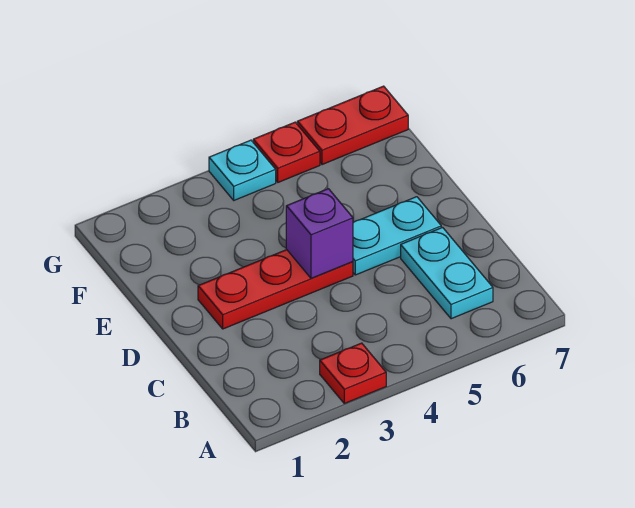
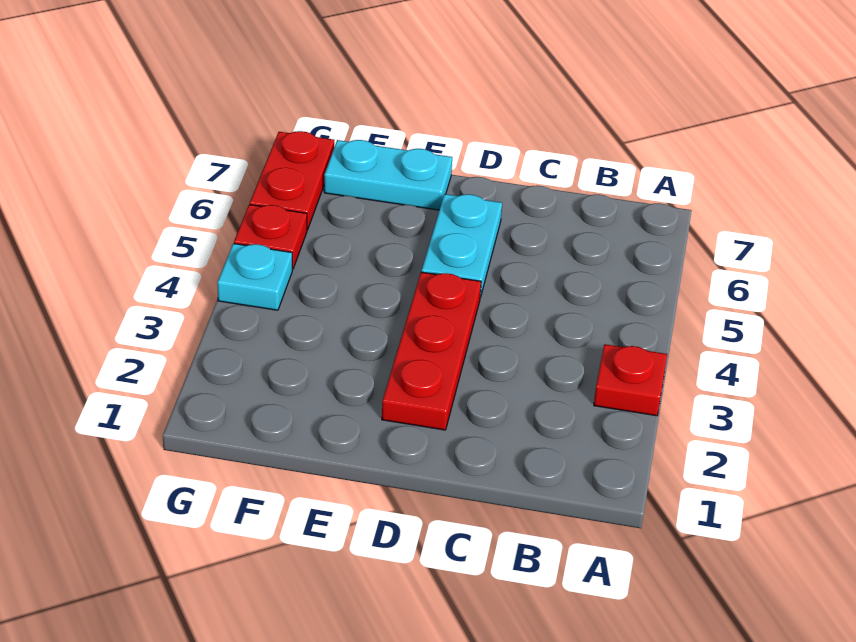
cyan 1x2 plate [401,228,493,319] -> cyan 1x2 plate moved to [324,140,452,210]
purple 1x1 brick [286,189,353,279] -> none

